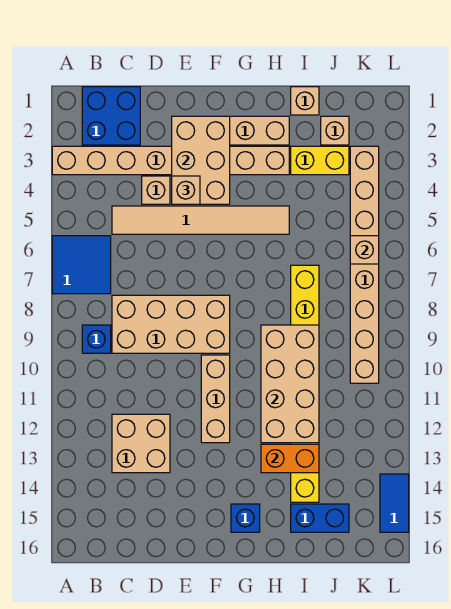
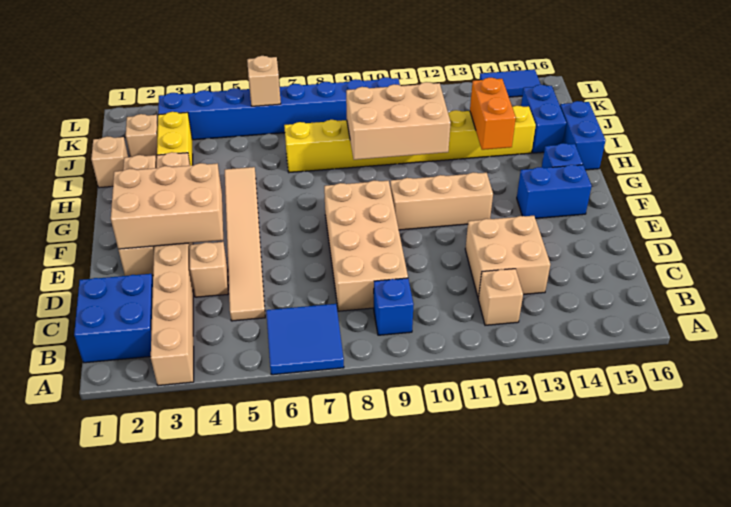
tan 1x1 brick [172,176,200,204] -> tan 1x1 brick moved to [478,269,523,325]
none -> blue 1x2 brick [517,165,592,219]
tan 2x4 brick [261,325,319,443] -> tan 2x3 brick [346,82,451,160]
none -> blue 1x2 brick [560,101,606,170]
tan 1x8 brick [350,146,379,383] -> blue 1x8 brick [158,77,400,140]

